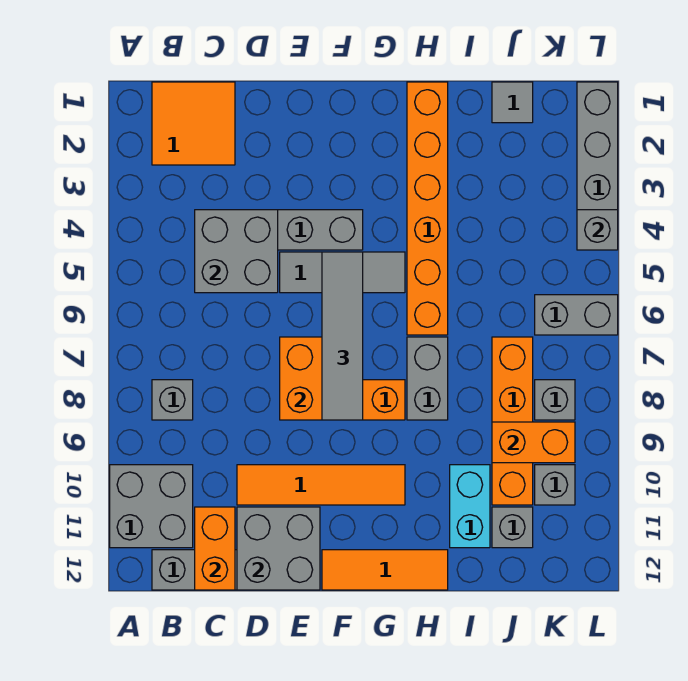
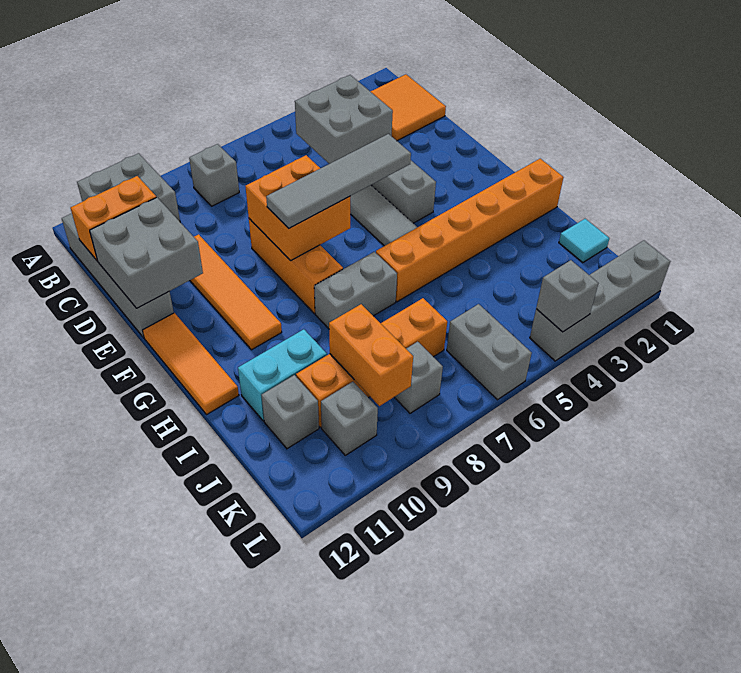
grey 1x1 tile [492,82,533,123] -> cyan 1x1 tile [559,219,609,263]

